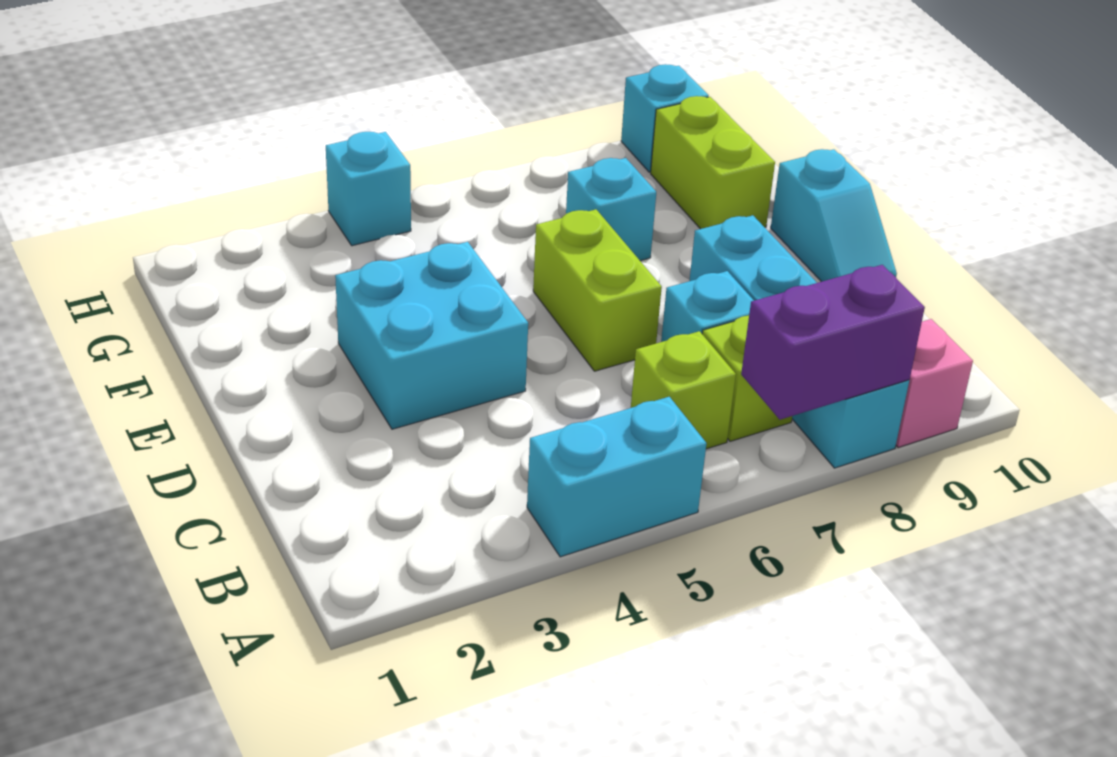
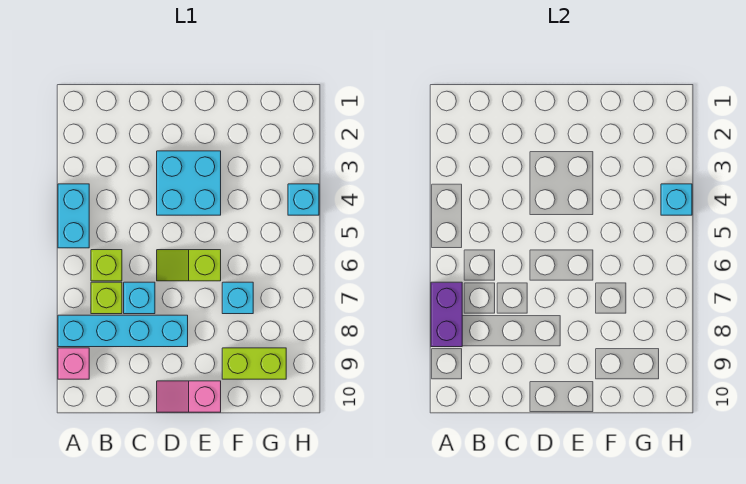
lime 1x2 brick [533,209,662,371] -> lime 1x2 slope [157,250,221,281]
cyan 1x2 slope [771,149,897,282] -> pink 1x2 slope [157,381,221,412]
cyan 1x1 brick [621,64,709,172] -> cyan 1x1 brick moved to [661,184,692,215]

